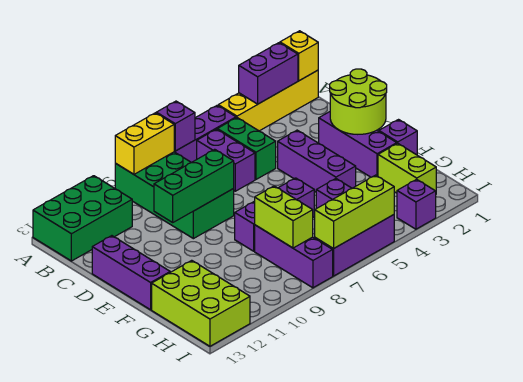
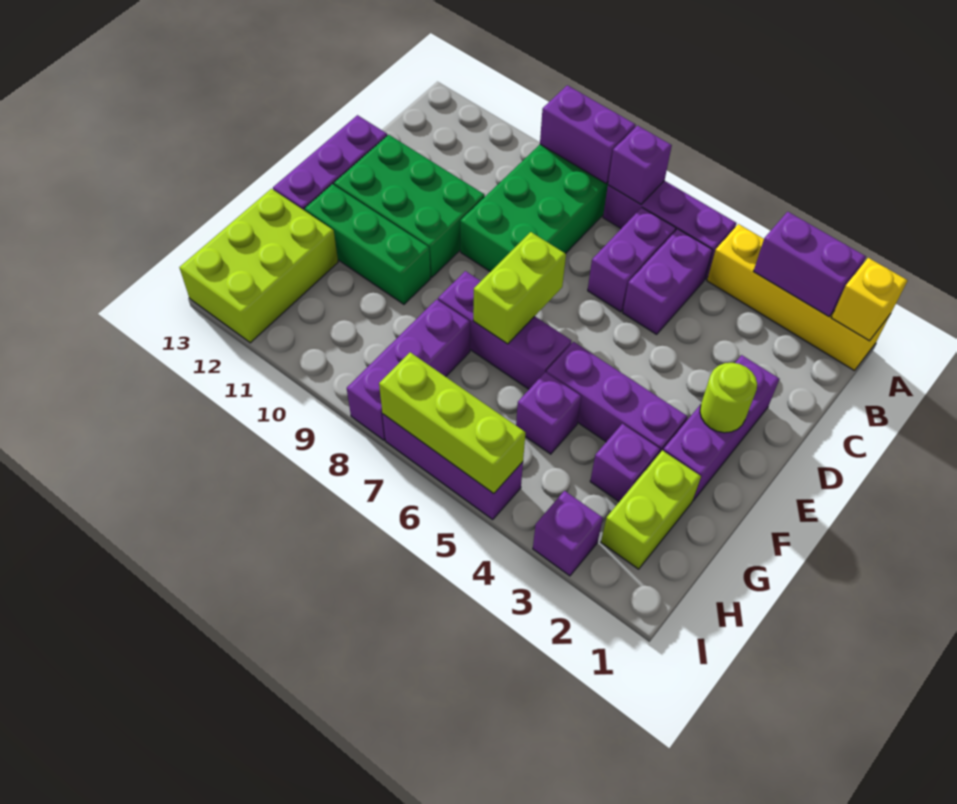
yellow 1x2 brick [115,113,174,174] -> purple 1x2 brick [540,85,636,183]
green 2x3 brick [33,176,132,261] -> green 2x3 brick moved to [334,135,485,277]
green 1x2 brick [217,118,276,179] -> purple 1x2 brick [623,229,712,334]
lime 2x2 round brick [330,69,387,134] -> lime 1x1 round brick [700,363,757,433]
purple 1x3 brick [278,130,356,192] -> purple 1x3 brick turned to [546,342,687,454]
green 1x3 brick [154,149,234,222] -> green 1x3 brick moved to [305,184,431,304]
purple 1x1 brick [379,120,417,155] -> purple 1x1 brick moved to [590,424,660,502]
lime 1x2 brick [255,186,313,248] -> lime 1x2 brick moved to [473,232,566,344]

